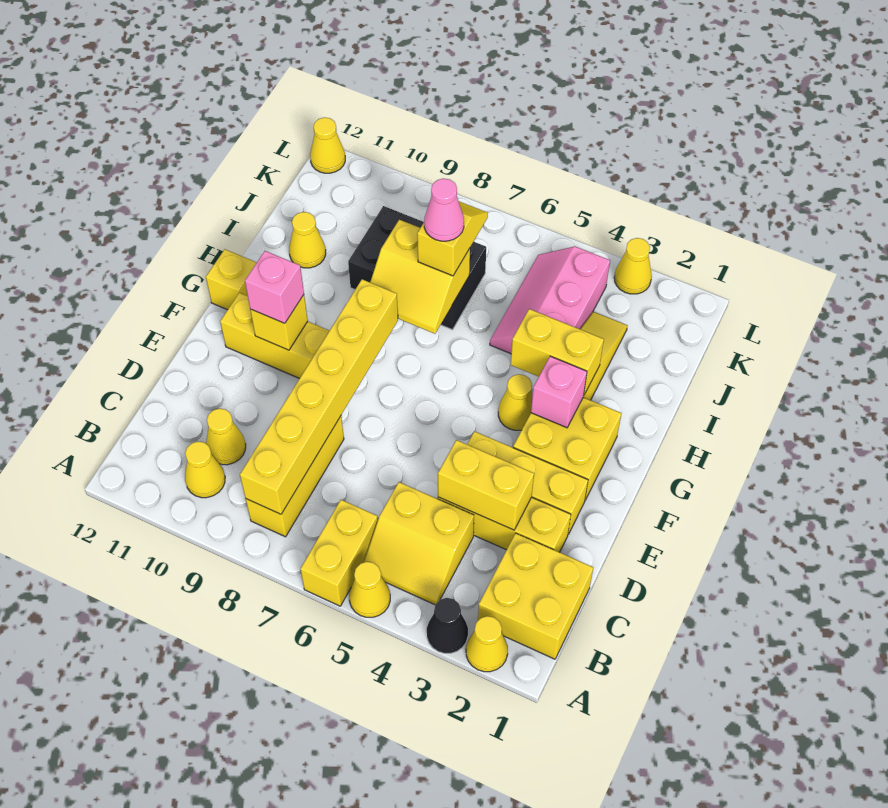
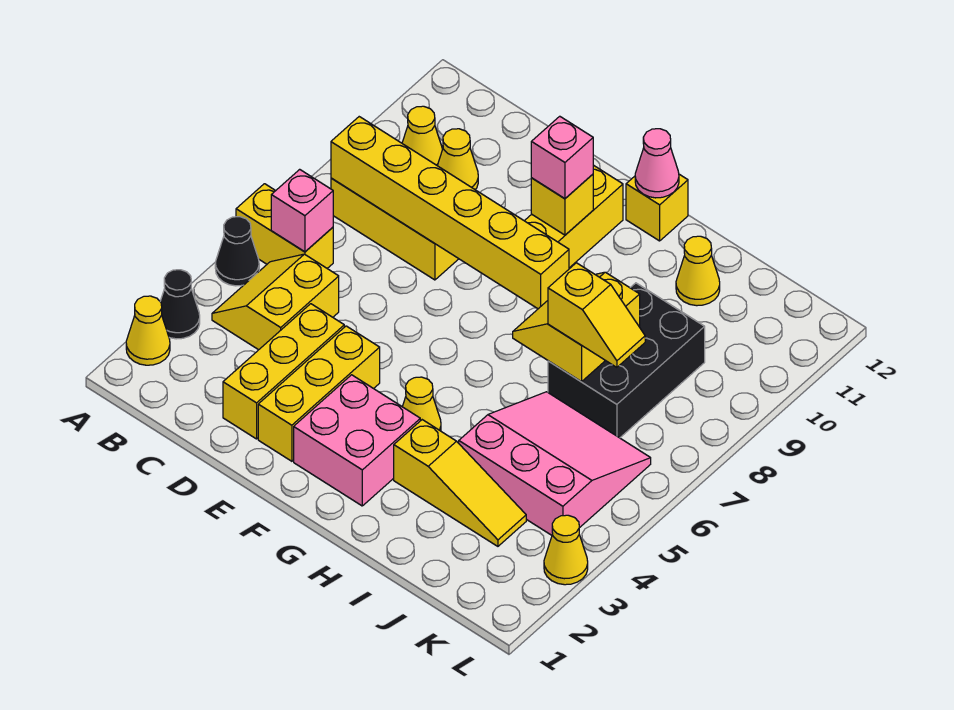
yellow 1x1 cone [349,562,390,617] -> black 1x1 cone [215,217,259,286]
yellow 2x2 brick [478,533,593,659] -> none
yellow 1x2 brick [438,440,534,530] -> none
yellow 2x2 brick [513,397,621,500] -> pink 2x2 brick [294,375,420,506]
pink 1x1 brick [531,356,587,428] -> pink 1x1 brick moved to [271,169,333,252]
yellow 1x2 brick [511,309,604,395] -> none
pink 2x3 slope [490,246,610,354] -> pink 3x3 slope [459,392,651,535]
pink 1x1 cone [424,178,464,241] -> pink 1x1 cone moved to [635,129,679,198]
yellow 1x1 cone [310,117,345,173] -> none

